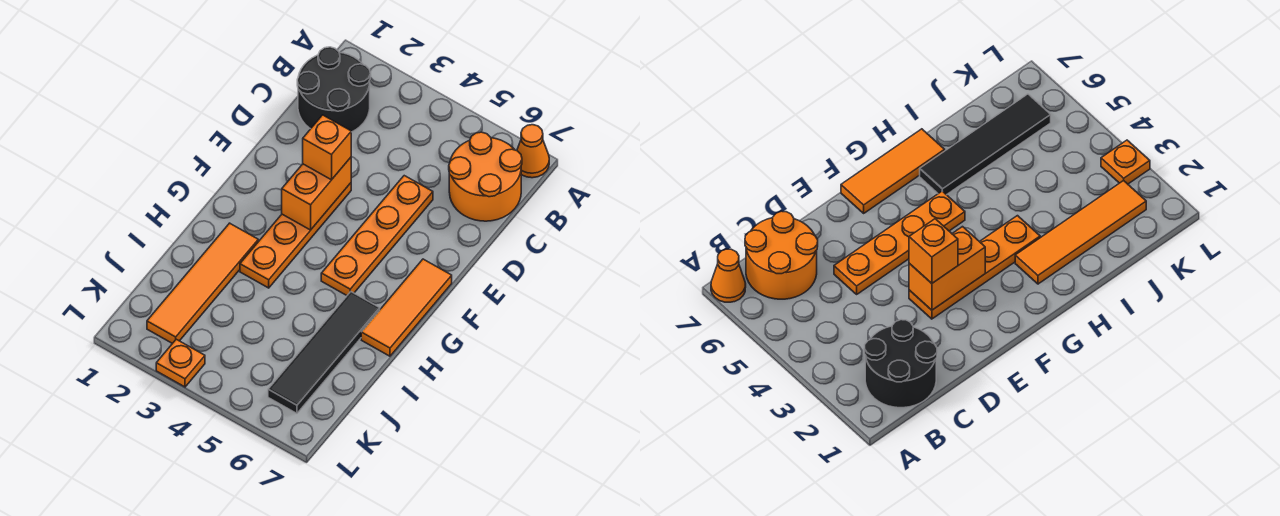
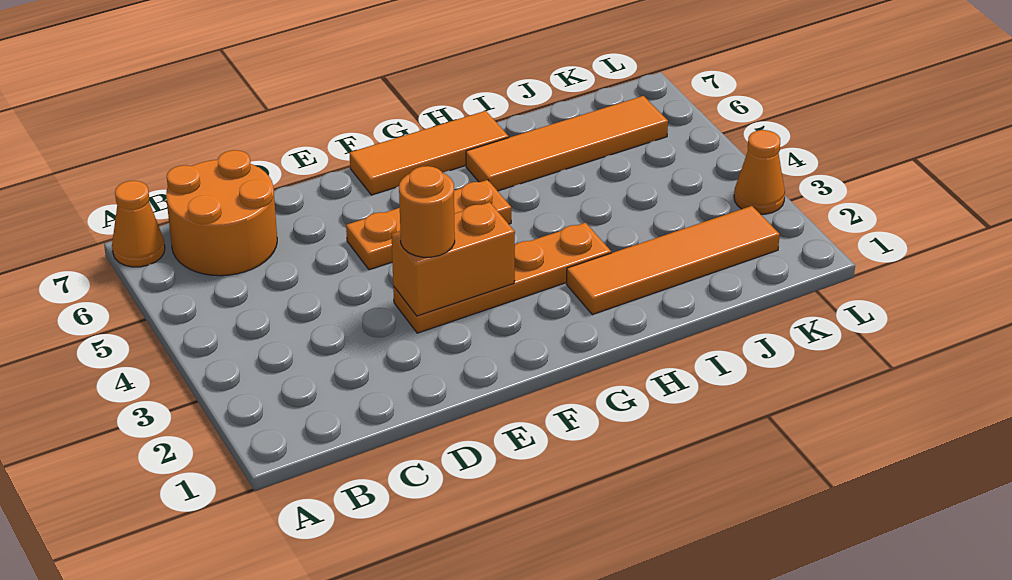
black 2x2 round brick [297,47,370,132] -> none
orange 1x4 plate [321,176,433,295] -> orange 1x3 plate [346,180,511,270]
orange 1x1 brick [303,115,351,180] -> orange 1x1 round brick [399,166,455,257]
black 1x4 tile [268,292,380,413] -> orange 1x4 tile [466,96,668,191]
orange 1x1 plate [156,339,205,387] -> orange 1x1 cone [734,130,785,214]

